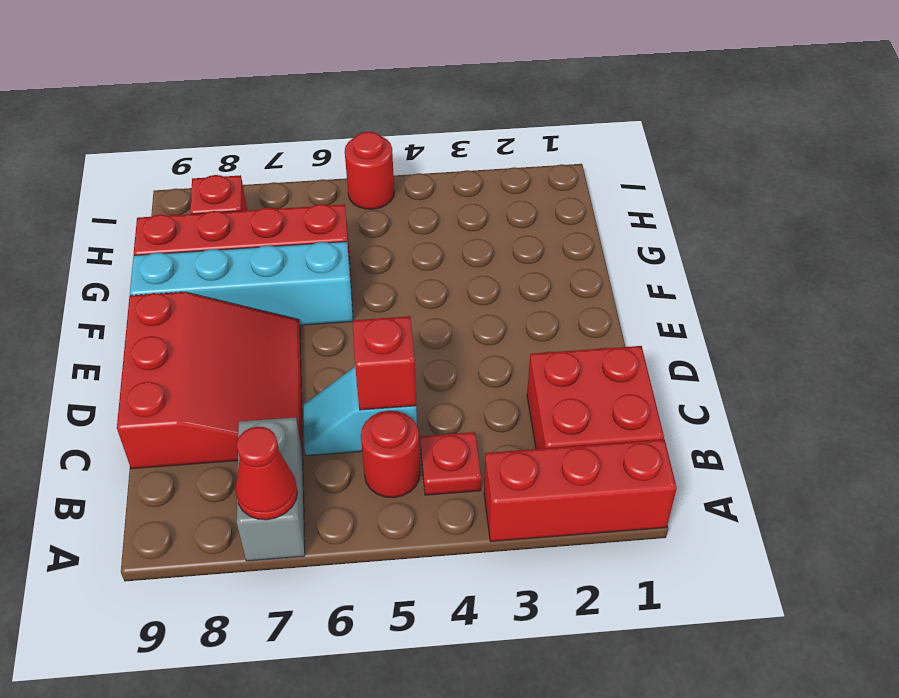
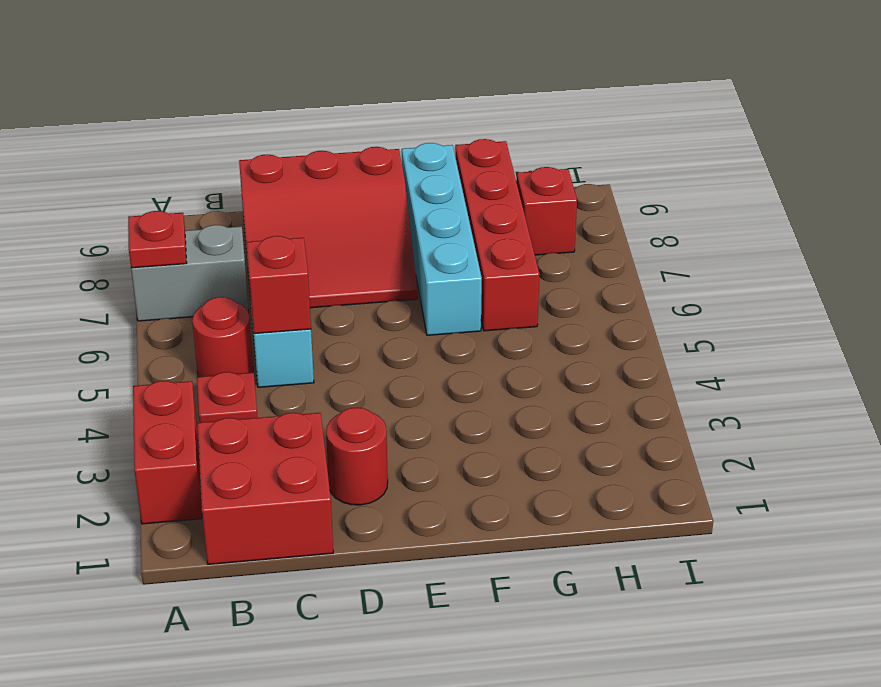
red 1x3 brick [484,439,677,542] -> red 1x2 brick [133,381,202,524]
red 1x1 cone [235,427,297,520] -> red 1x1 plate [128,211,187,268]
red 1x1 round brick [345,132,394,209] -> red 1x1 round brick moved to [326,407,388,505]

